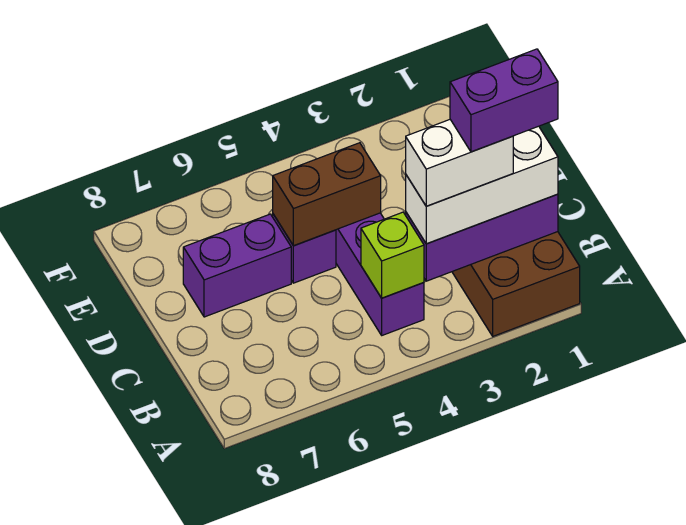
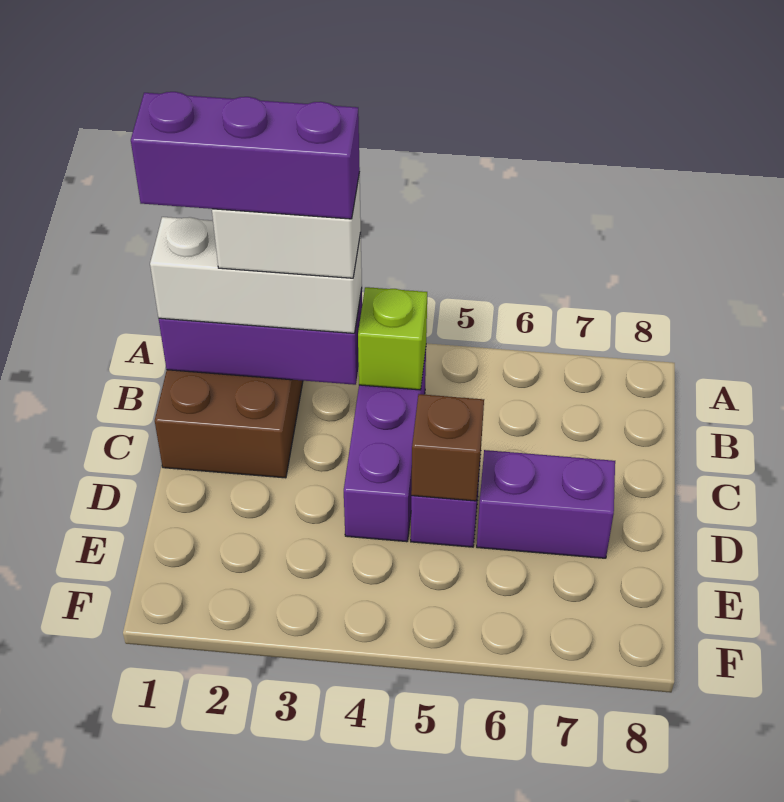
purple 1x2 brick [450,49,558,152] -> purple 1x3 brick [131,92,360,219]
brown 1x2 brick [273,143,381,246] -> brown 1x1 brick [411,394,484,501]

